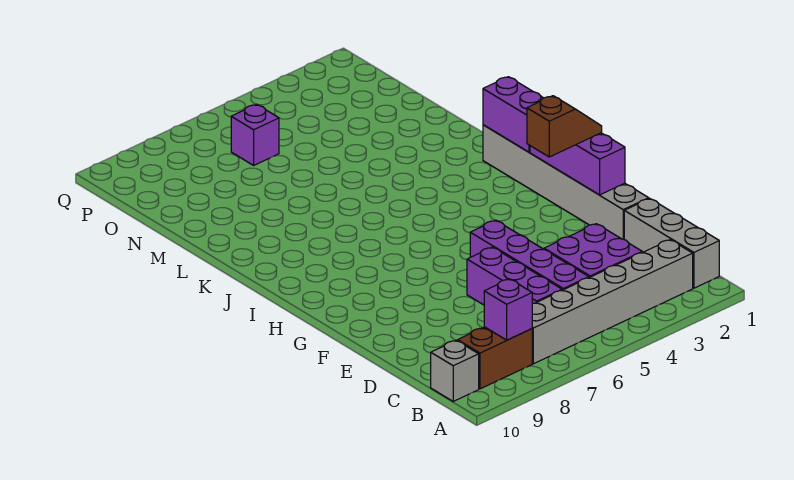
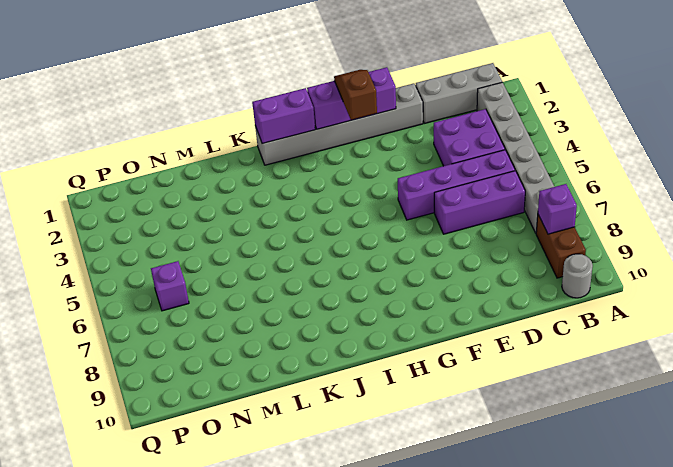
grey 1x1 brick [431,340,479,401] -> grey 1x1 round brick [562,254,593,298]

